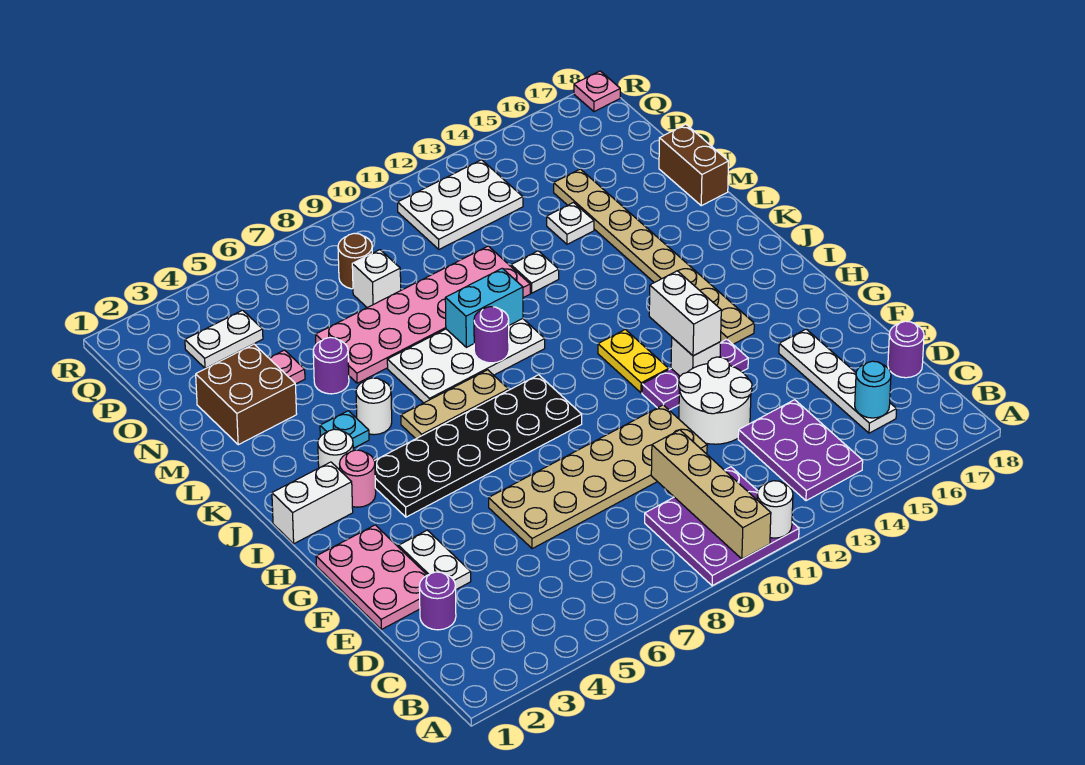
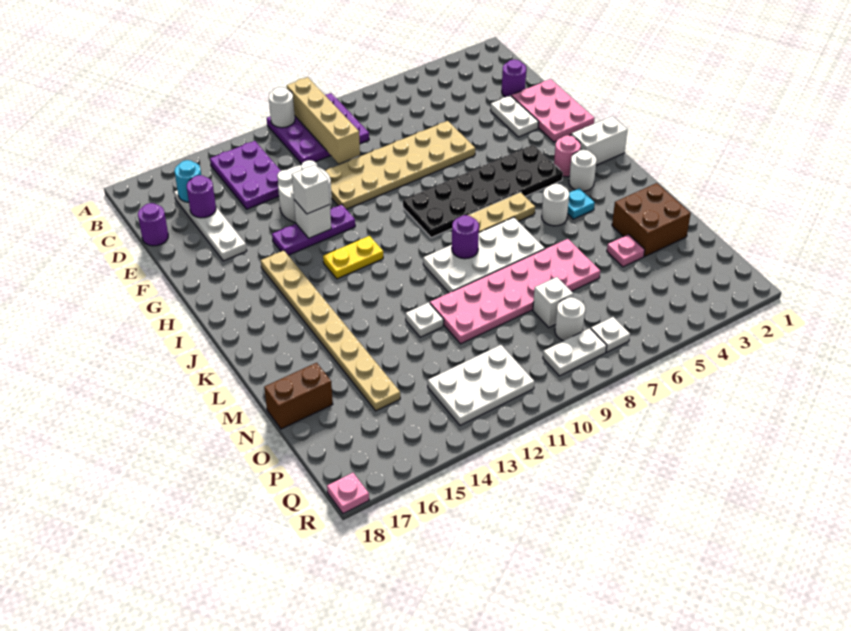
white 1x2 brick [649,271,721,356] -> white 1x1 brick [292,165,330,214]
yellow 1x2 plate [598,329,669,393] -> yellow 1x2 plate turned to [323,236,383,279]
cyan 1x2 brick [445,268,523,347] -> none
purple 1x1 round brick [313,338,349,394] -> purple 1x1 round brick moved to [187,175,216,218]
brown 1x2 brick [659,124,729,206] -> brown 1x2 brick turned to [264,363,333,429]
white 1x1 plate [547,203,594,244] -> white 1x1 plate moved to [591,317,630,352]
white 1x2 plate [185,310,263,369] -> white 1x2 plate moved to [543,328,607,376]
brown 1x1 round brick [338,233,372,289] -> white 1x1 round brick [555,297,585,341]

